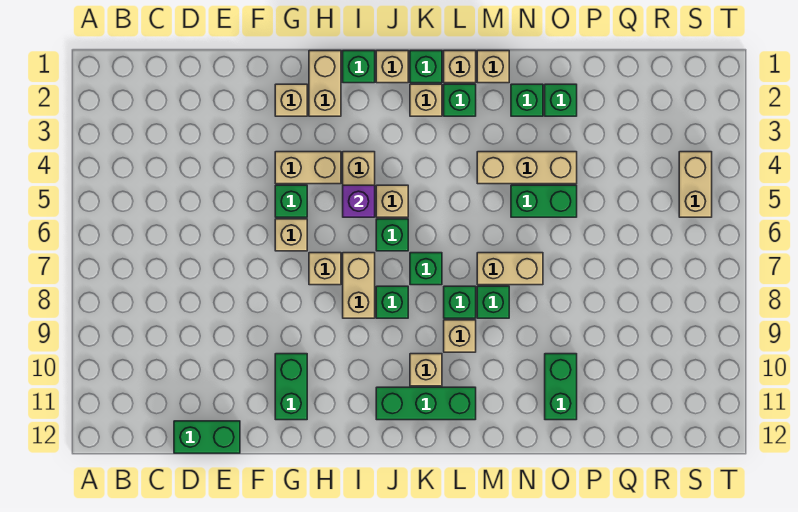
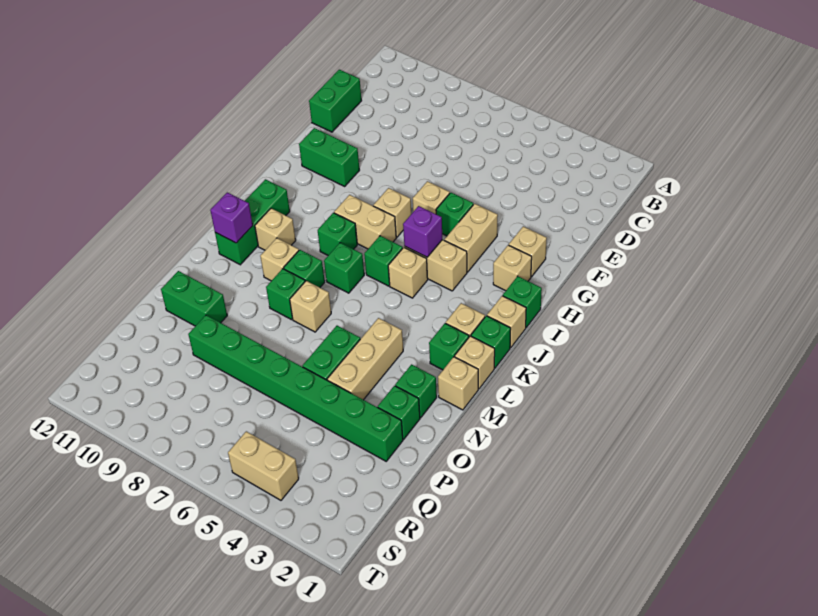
tan 1x2 brick [309,51,341,116] -> tan 1x1 brick [493,245,532,291]
none -> purple 1x1 brick [210,192,253,243]
tan 1x2 brick [477,253,543,285] -> tan 1x1 brick [290,281,331,332]
none -> green 1x8 brick [188,315,403,461]

